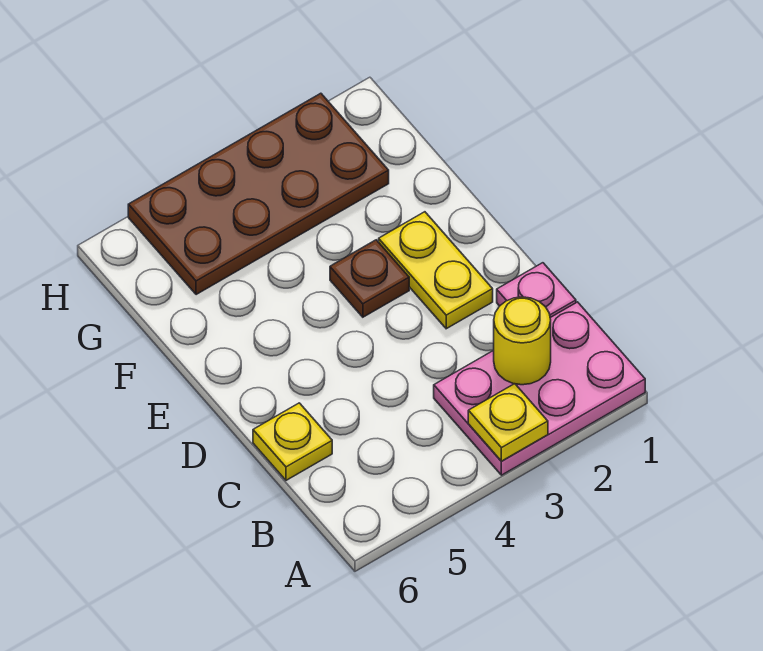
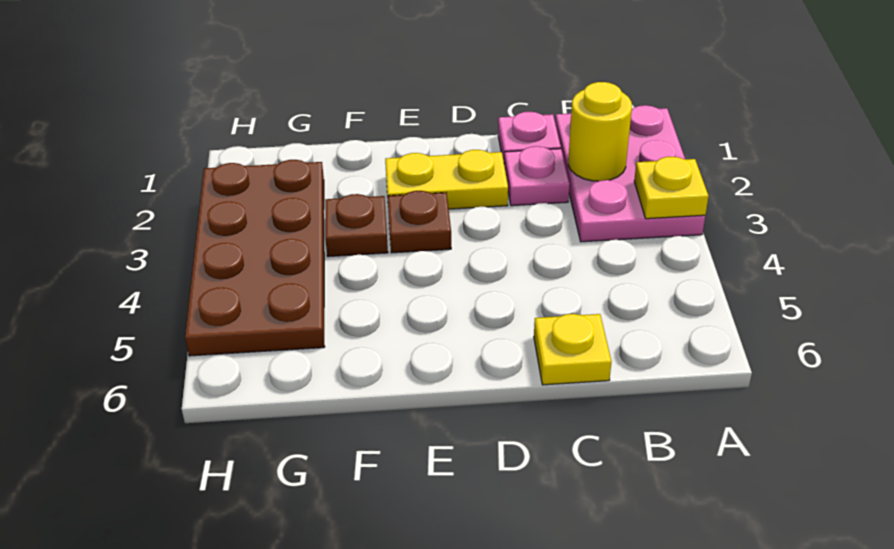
none -> pink 1x1 plate [504,146,570,206]
none -> brown 1x1 plate [325,194,388,257]

